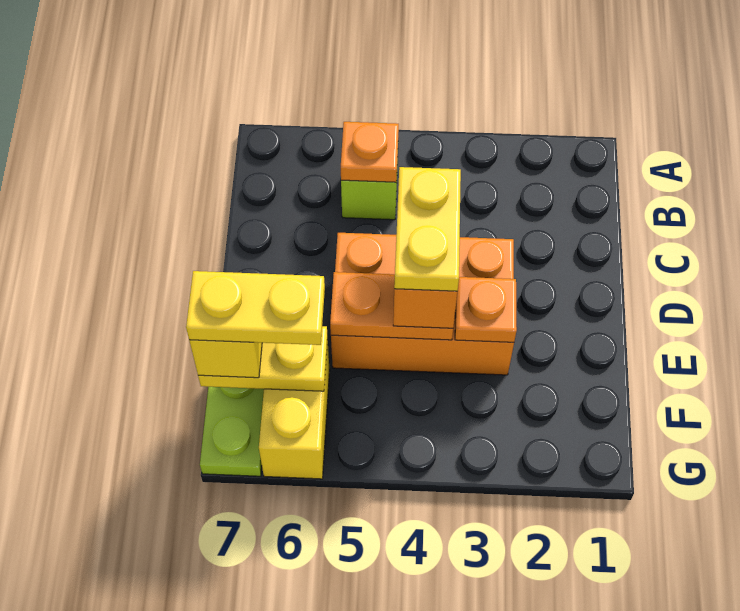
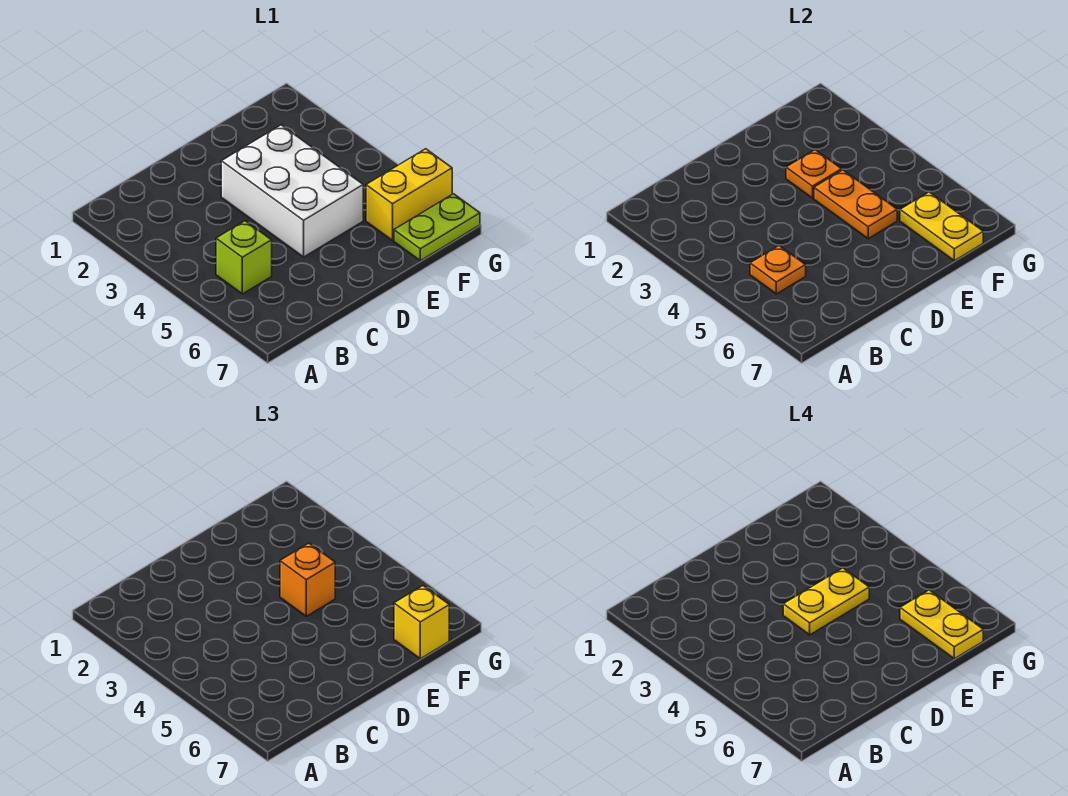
orange 2x3 brick [331,233,514,375] -> white 2x3 brick [221,125,363,257]

